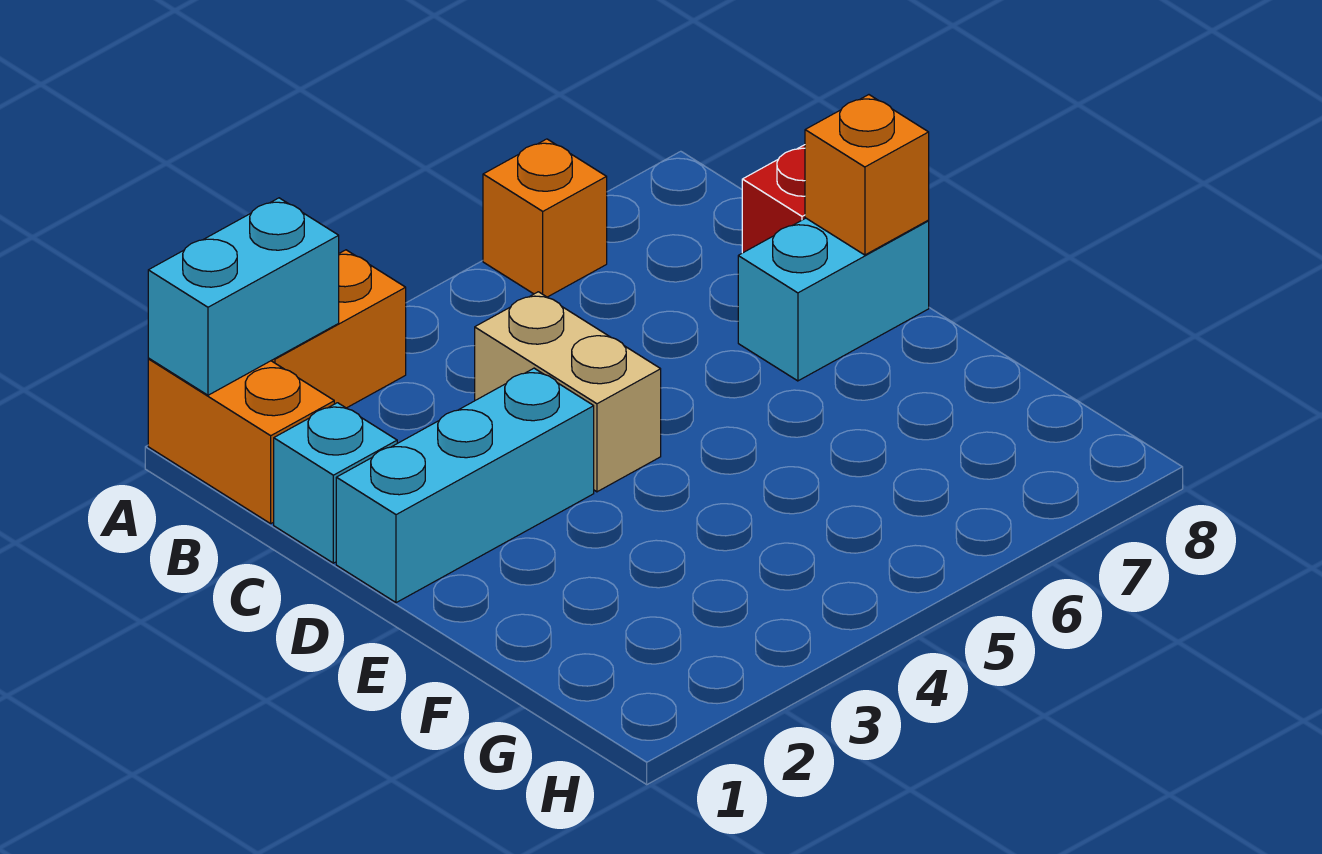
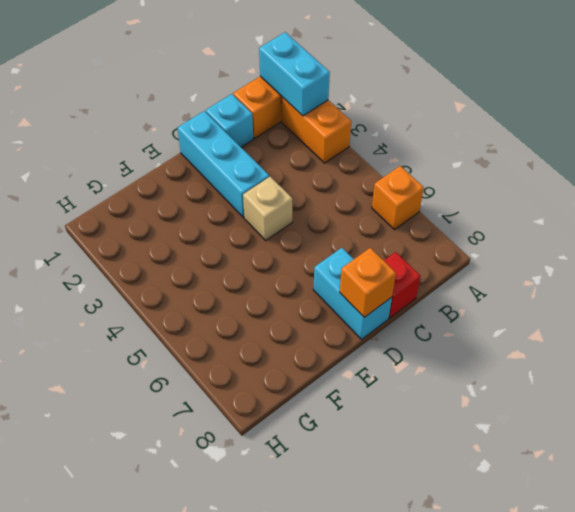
tan 1x2 brick [475,292,661,492] -> tan 1x1 brick [243,177,292,240]

